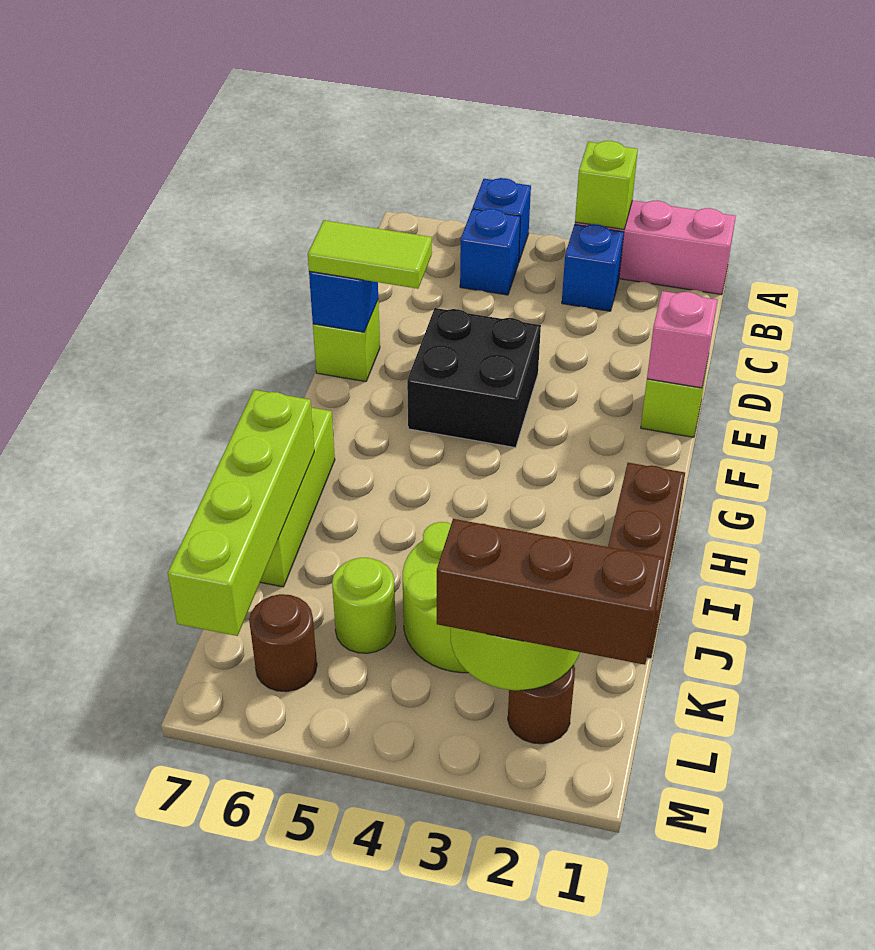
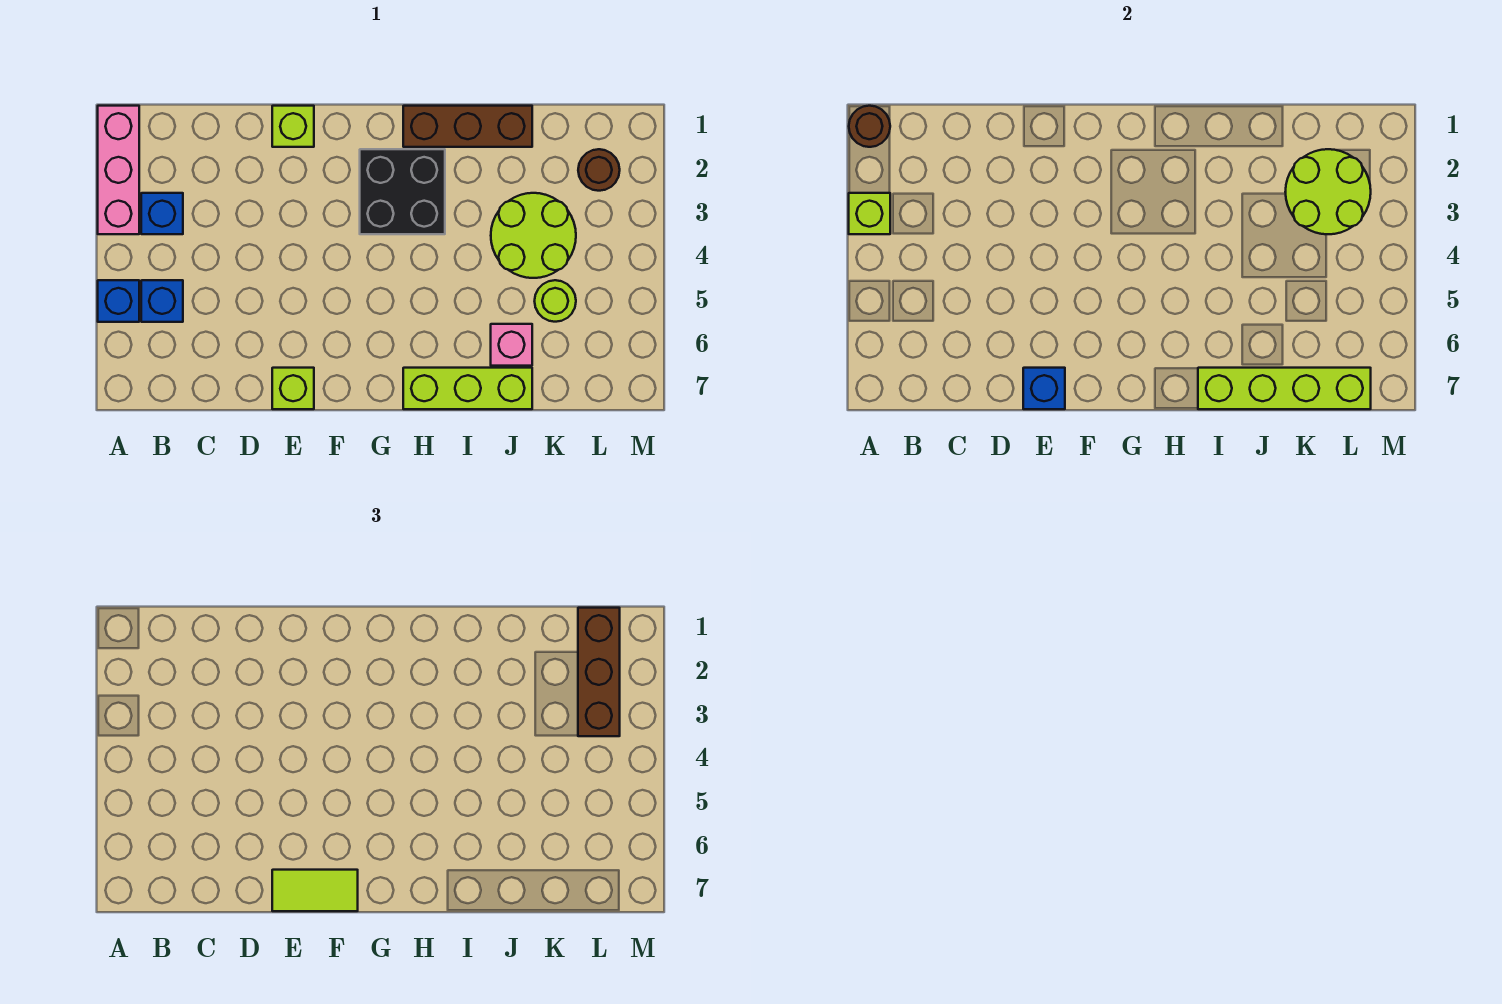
pink 1x1 brick [647,291,717,388] -> pink 1x1 brick moved to [491,324,532,366]
black 2x2 brick [407,308,541,448] -> black 2x2 brick moved to [360,149,445,234]
lime 1x2 tile [308,220,432,289] -> lime 1x2 tile turned to [272,870,358,911]
brown 1x1 round brick [249,594,317,692] -> brown 1x1 round brick moved to [849,106,890,147]

